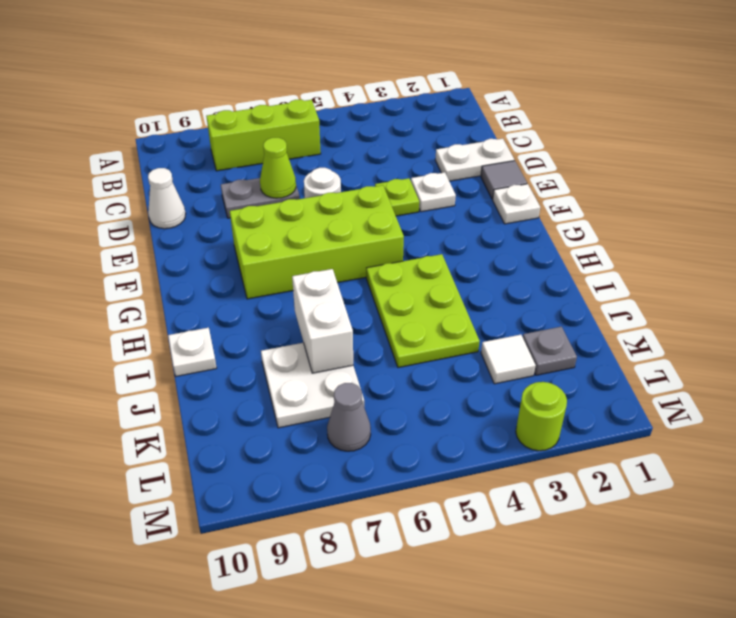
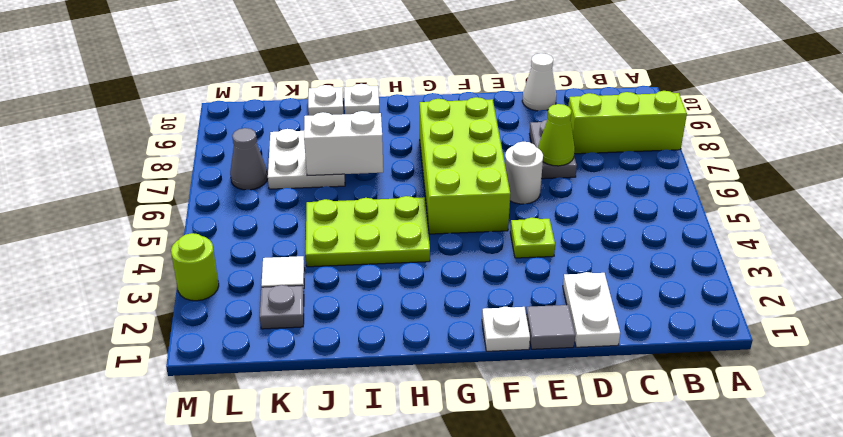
lime 1x3 brick [206,100,321,171] -> lime 1x3 brick turned to [568,91,687,154]
white 1x1 plate [411,172,456,212] -> white 1x1 plate moved to [308,85,343,116]

